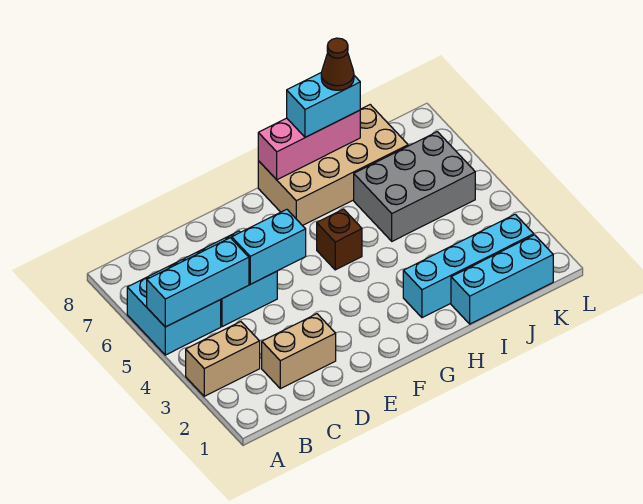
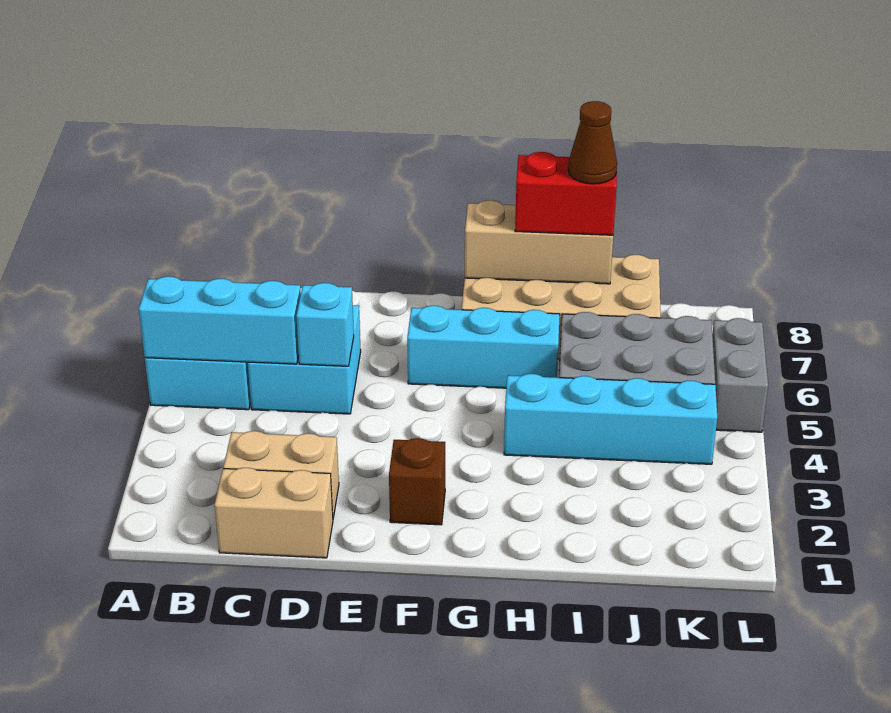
tan 1x2 brick [186,322,260,396] -> tan 1x2 brick moved to [215,468,333,558]
cyan 1x2 brick [232,209,306,284] -> cyan 1x1 brick [296,283,354,366]
brown 1x1 brick [317,209,362,270] -> brown 1x1 brick moved to [389,438,445,525]
pink 1x3 brick [258,110,360,180] -> tan 1x3 brick [465,200,613,284]
cyan 1x4 brick [403,214,534,318] -> cyan 1x4 brick moved to [504,374,717,464]
cyan 1x2 brick [287,73,360,137] -> red 1x2 brick [515,152,617,235]
cyan 1x3 brick [451,235,553,324] -> cyan 1x3 brick moved to [407,306,560,388]
none -> grey 1x2 brick [712,318,768,432]

